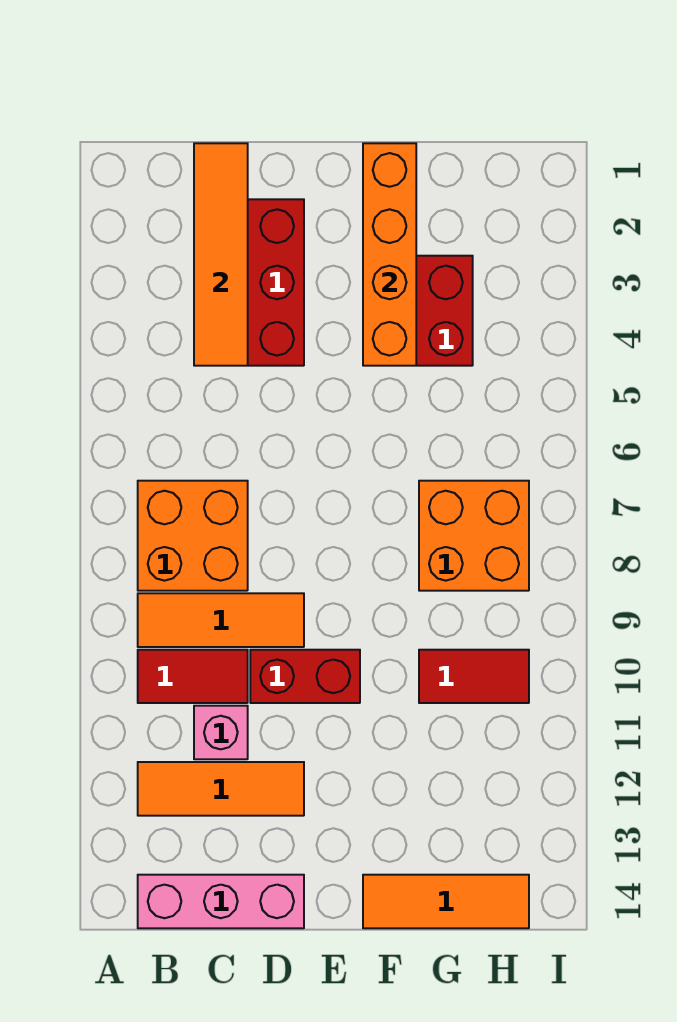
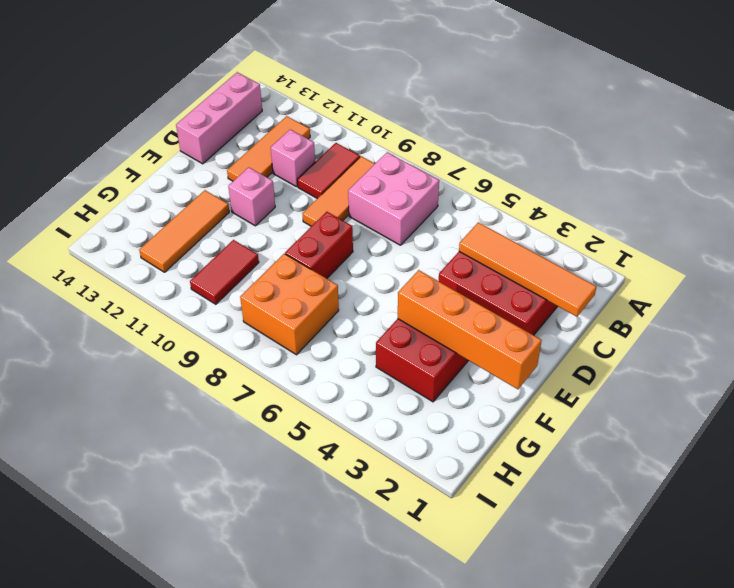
orange 2x2 brick [138,481,248,591] -> pink 2x2 brick [348,152,439,245]
red 1x2 brick [250,650,360,703] -> red 1x2 brick moved to [285,212,353,279]
none -> pink 1x1 brick [228,167,275,226]
orange 1x3 tile [363,875,529,928] -> orange 1x3 tile moved to [139,190,229,272]

